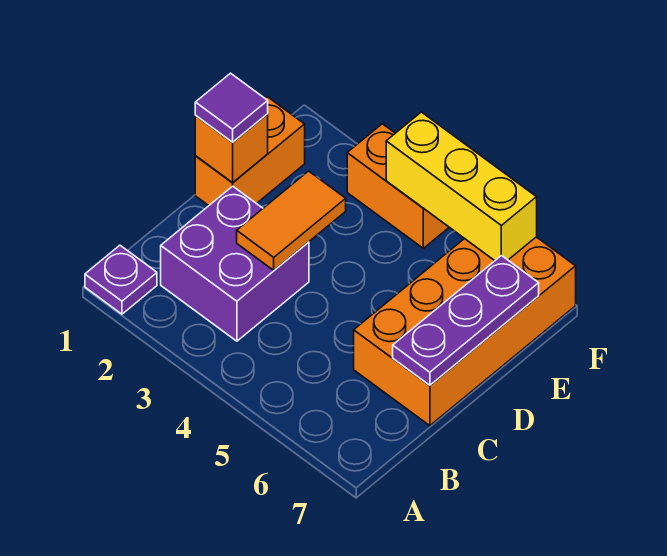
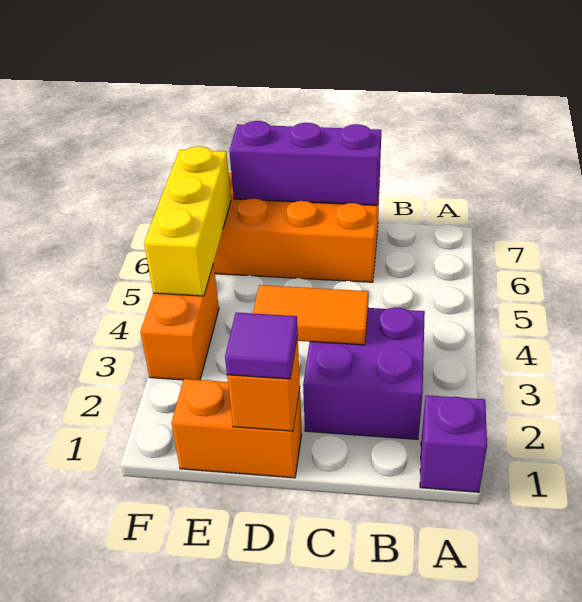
purple 1x1 plate [85,245,157,314] -> purple 1x1 brick [420,395,487,492]
purple 1x3 plate [393,255,539,385] -> purple 1x3 brick [229,121,381,205]

